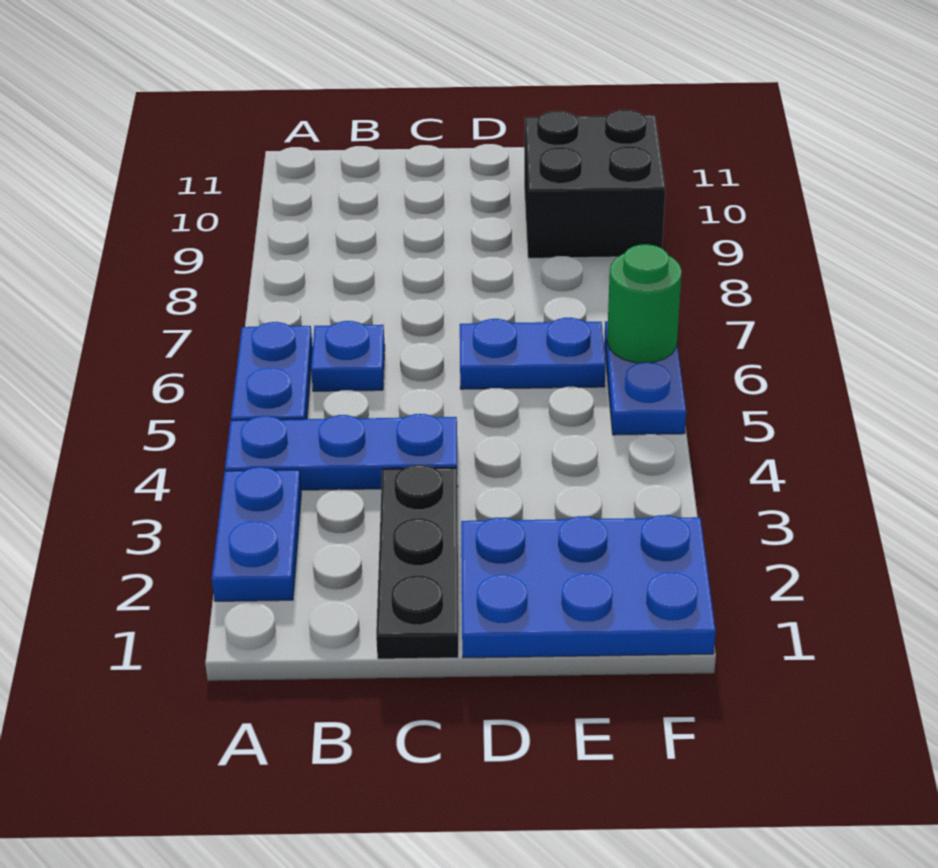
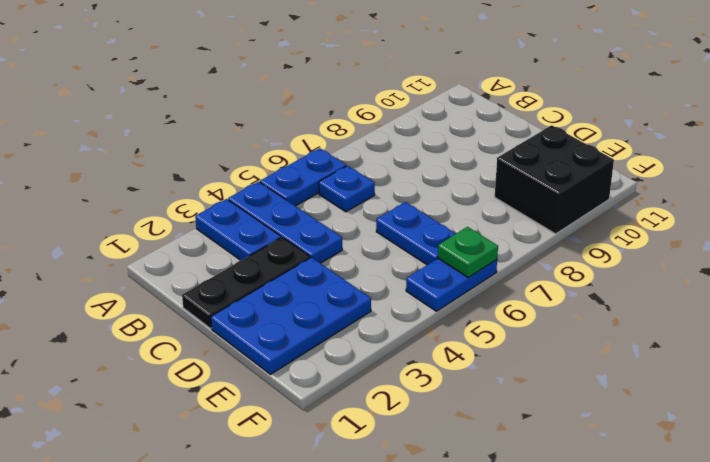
blue 1x2 plate [212,467,301,601] -> blue 1x2 plate turned to [195,199,281,260]
blue 2x3 plate [461,515,716,658] -> blue 2x3 plate turned to [211,257,371,374]
green 1x1 round brick [607,244,682,363] -> green 1x1 plate [438,227,498,278]

